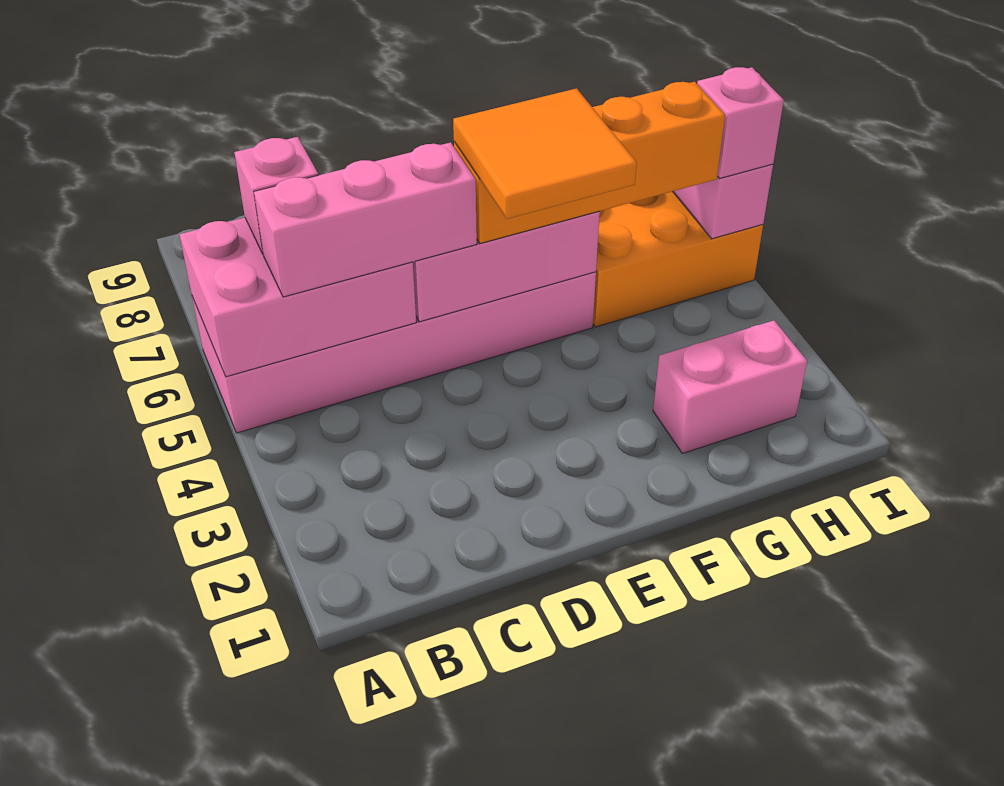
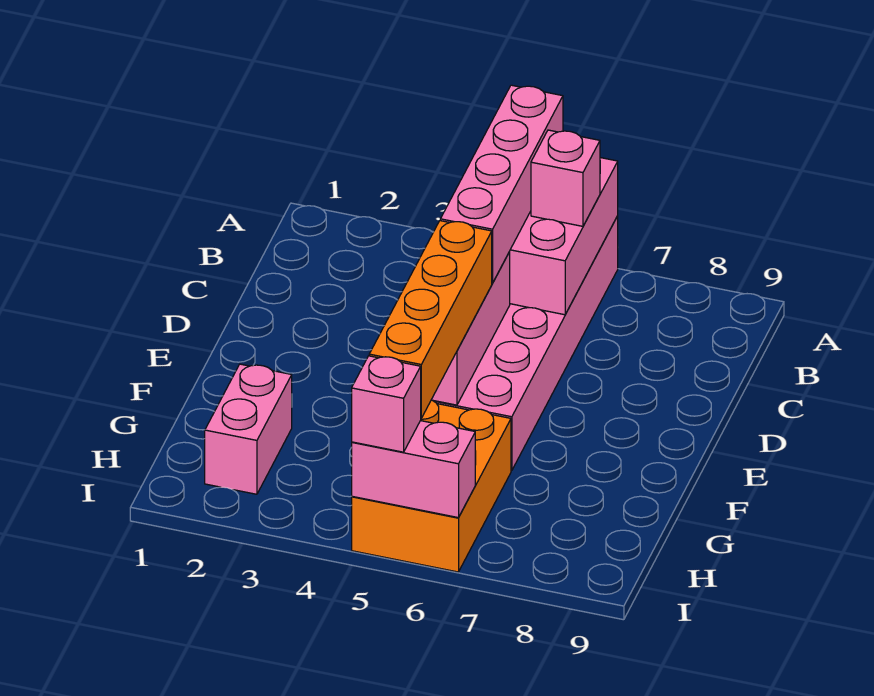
pink 1x3 brick [254,142,477,297] -> pink 1x4 brick [440,85,563,283]
orange 2x2 tile [453,88,637,219] -> none

